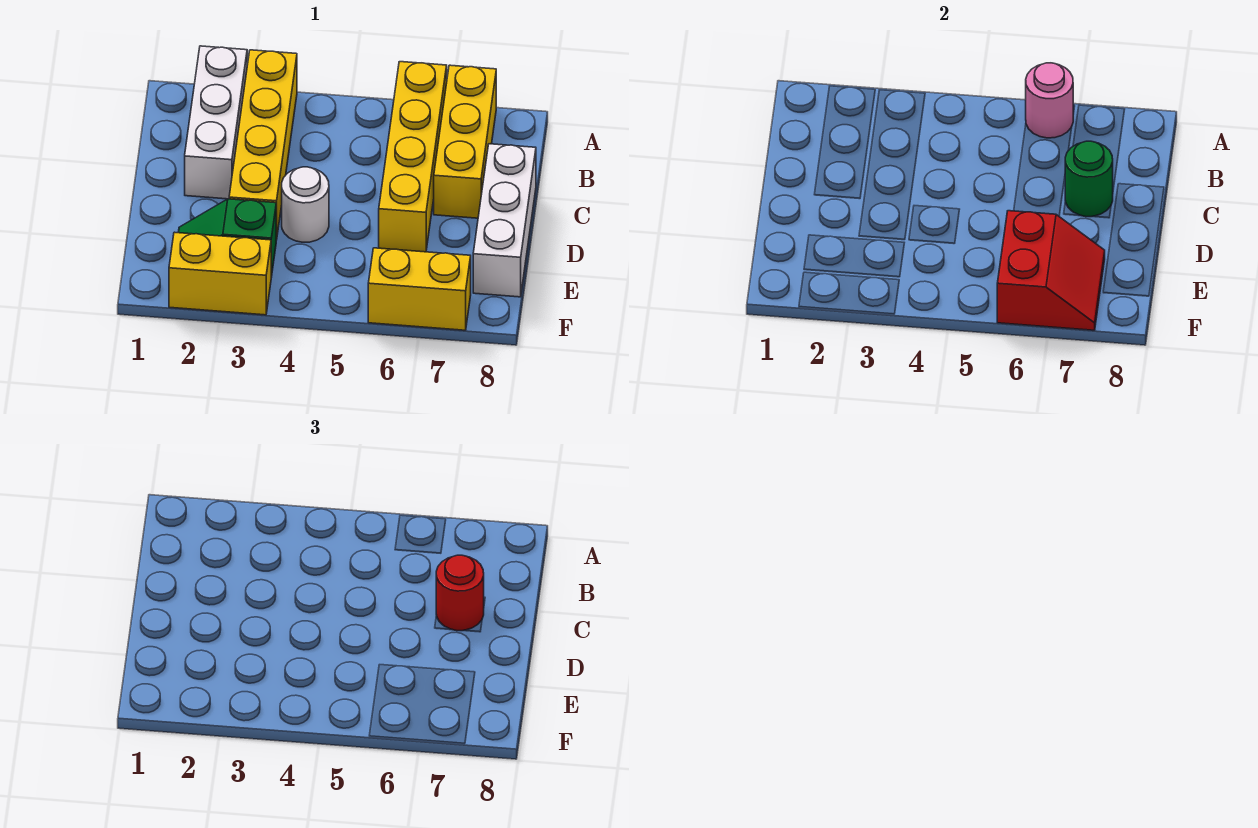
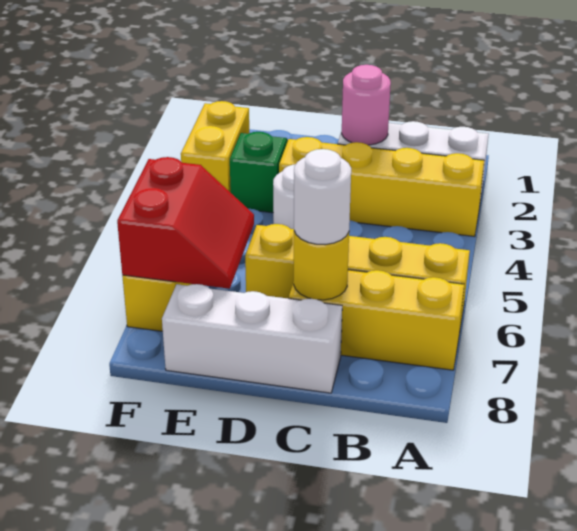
pink 1x1 round brick [1026,63,1073,138] -> pink 1x1 round brick moved to [342,65,391,145]
green 1x1 round brick [1065,141,1113,217] -> yellow 1x1 round brick [294,231,349,300]
red 1x1 round brick [436,555,484,631] -> white 1x1 round brick [294,149,351,245]
red 2x2 slope [997,211,1105,330] -> red 2x2 slope turned to [117,157,254,289]

